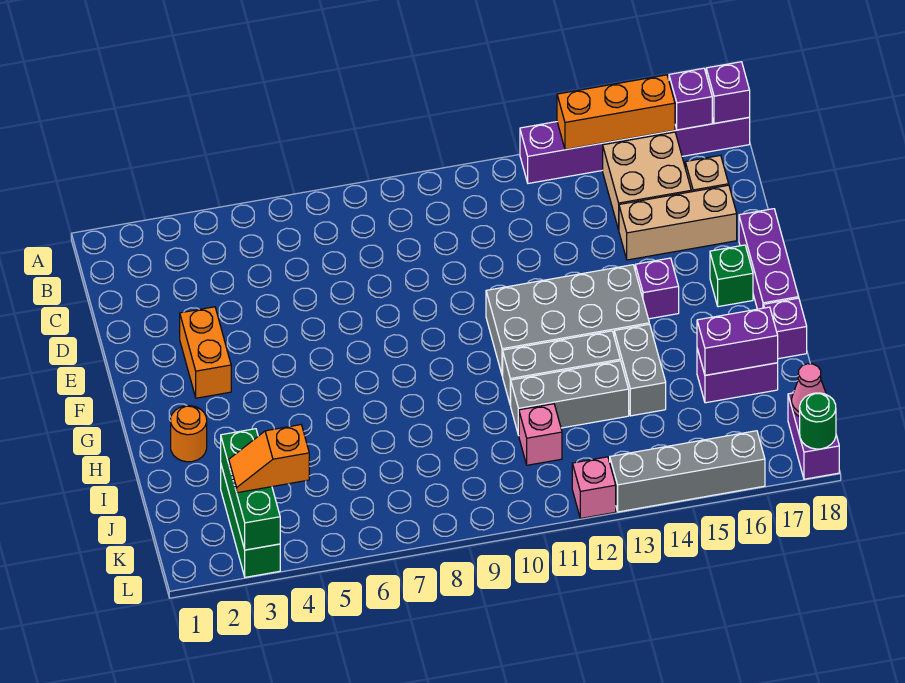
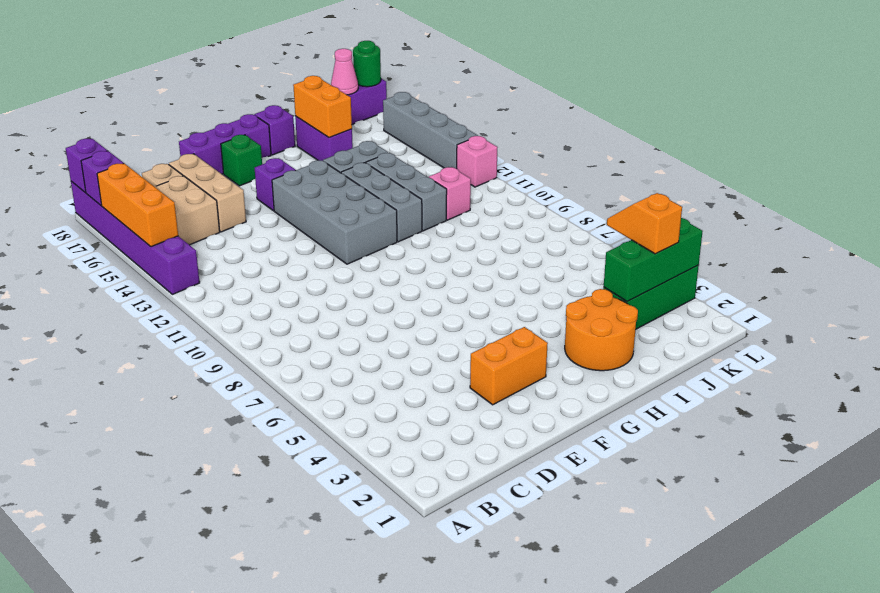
orange 1x1 round brick [171,406,207,462] -> orange 2x2 round brick [565,289,638,371]
purple 1x2 brick [697,307,778,375] -> orange 1x2 brick [293,76,352,138]
orange 1x2 slope [229,425,309,493] -> orange 1x2 slope turned to [607,193,682,254]

